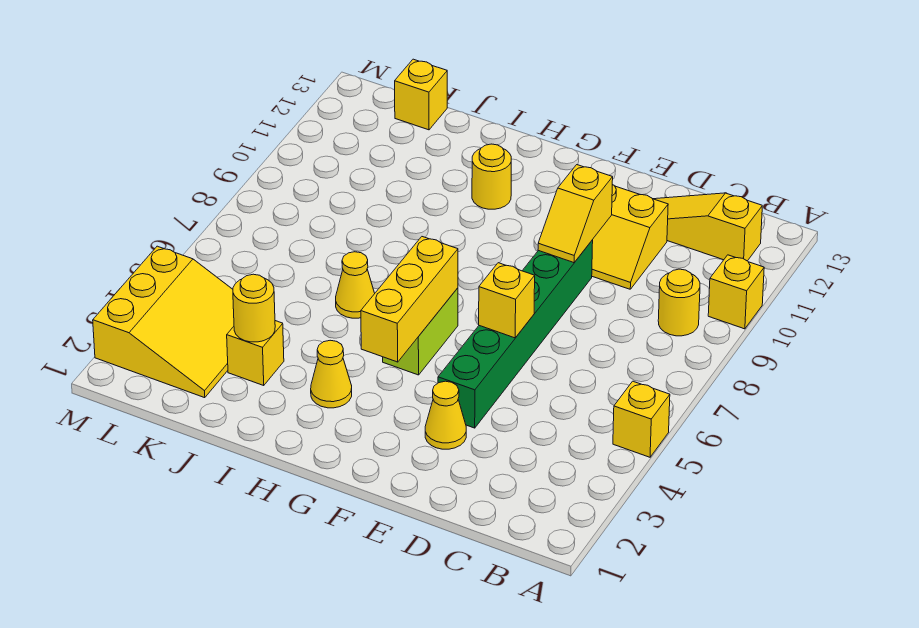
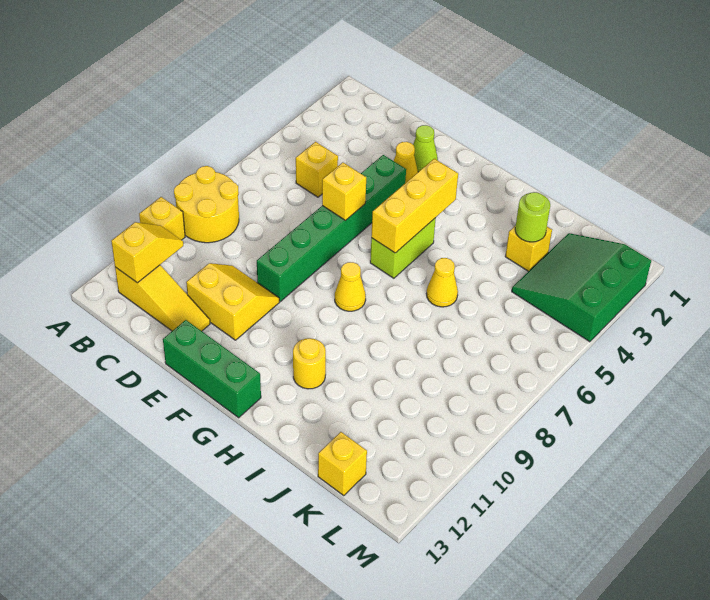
yellow 1x1 brick [613,381,670,457] -> yellow 1x1 brick moved to [296,142,338,197]
yellow 1x1 round brick [658,269,700,336] -> yellow 2x2 round brick [174,166,239,243]
none -> lime 1x1 cone [413,125,438,172]
yellow 1x2 slope [538,165,613,263] -> yellow 1x2 slope moved to [111,222,183,283]
none -> green 1x3 brick [163,320,261,418]
yellow 1x1 cone [311,340,352,408] -> yellow 1x1 cone moved to [335,262,366,311]
yellow 1x1 round brick [233,274,275,342] -> lime 1x1 round brick [515,192,550,242]
yellow 3x3 slope [93,246,234,398] -> green 3x3 slope [512,233,651,342]

